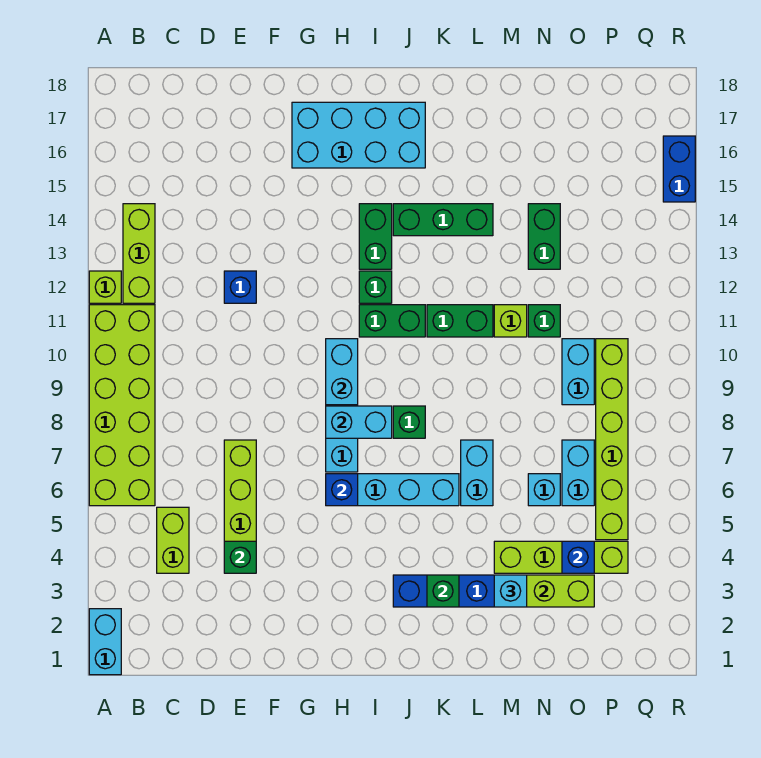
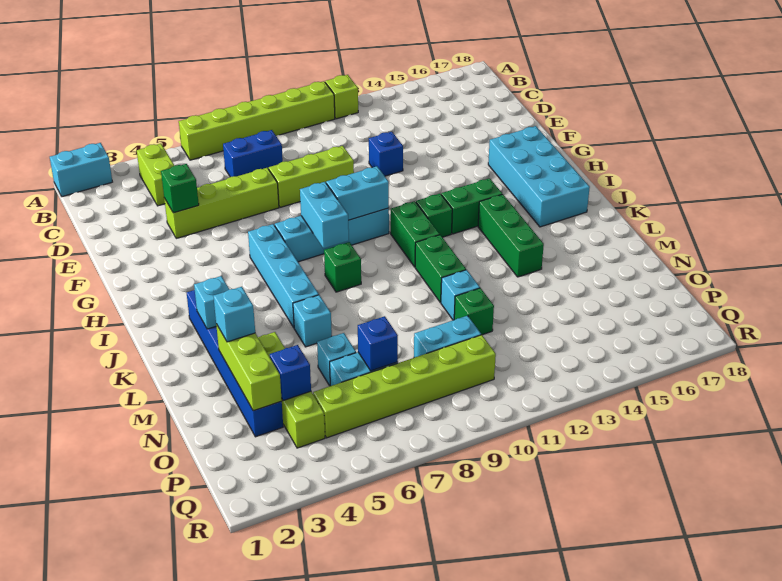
lime 2x6 brick [89,305,155,506] -> lime 1x6 brick [179,81,335,160]
lime 1x3 brick [123,204,155,303] -> lime 1x3 brick moved to [269,146,354,207]
lime 1x2 brick [157,507,189,573] -> lime 1x2 brick turned to [137,144,175,206]
blue 1x1 brick [326,474,358,506] -> blue 1x1 brick moved to [358,316,398,371]
green 1x1 brick [427,575,459,607] -> cyan 1x1 brick [194,276,229,329]
cyan 1x2 brick [461,440,493,506] -> cyan 1x1 brick [293,295,332,347]
lime 1x1 brick [494,305,527,337] -> cyan 1x1 brick [441,270,480,320]
green 1x2 brick [528,204,560,269] -> none
blue 1x2 brick [663,136,695,202] -> blue 1x2 brick moved to [223,130,283,177]

